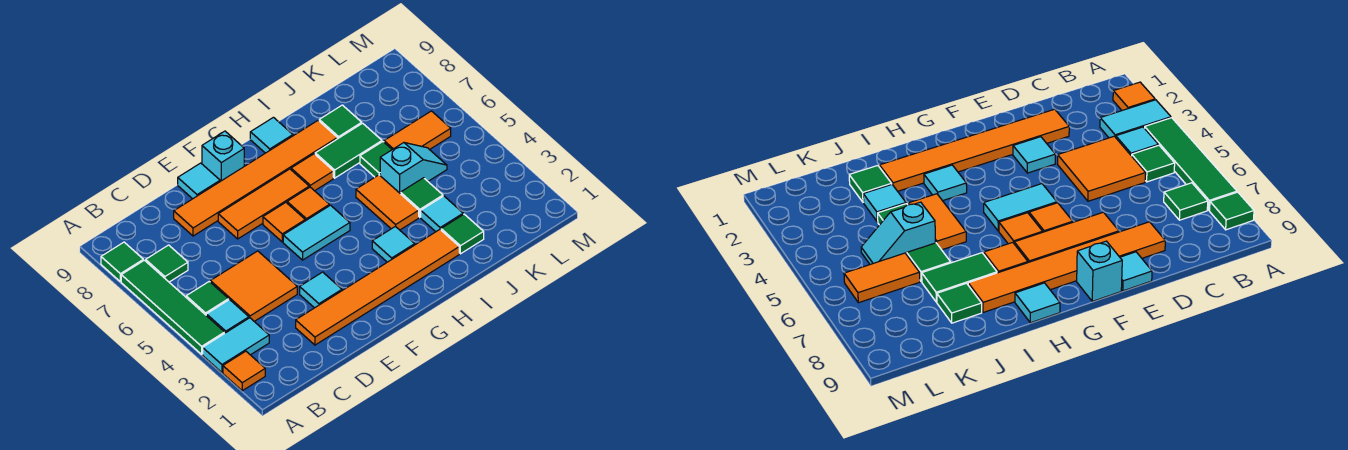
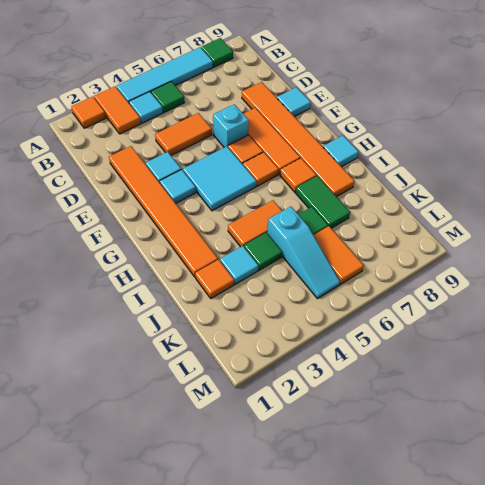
cyan 1x2 tile [203,318,269,372] -> orange 1x2 tile [94,86,141,134]
green 1x4 tile [121,260,225,354] -> cyan 1x4 tile [116,47,213,103]
green 1x1 tile [146,245,188,282] -> none
orange 2x2 tile [210,251,297,321] -> orange 1x2 tile [155,113,212,155]
cyan 1x2 tile [283,205,350,260] -> cyan 2x2 tile [183,146,256,211]
cyan 1x1 brick [202,131,244,181] -> cyan 1x1 brick moved to [213,104,249,147]
cyan 1x1 tile [372,226,415,262] -> cyan 1x1 tile moved to [160,169,196,203]
green 1x1 tile [441,214,484,254] -> orange 1x1 tile [195,260,234,298]
cyan 1x2 slope [380,143,447,194] -> cyan 1x3 slope [267,207,340,299]
green 1x1 tile [319,105,362,139] -> none

